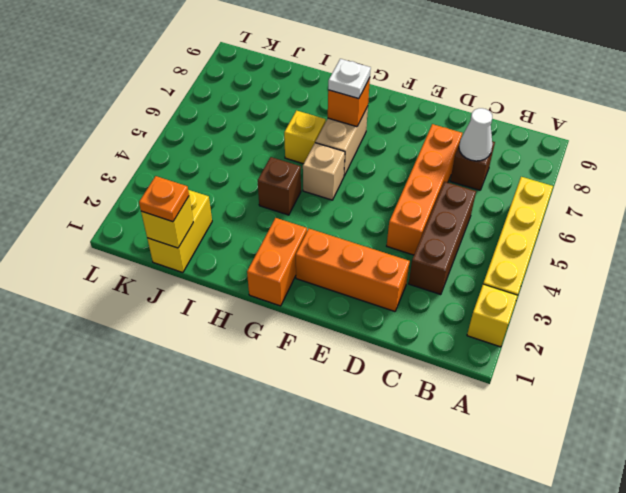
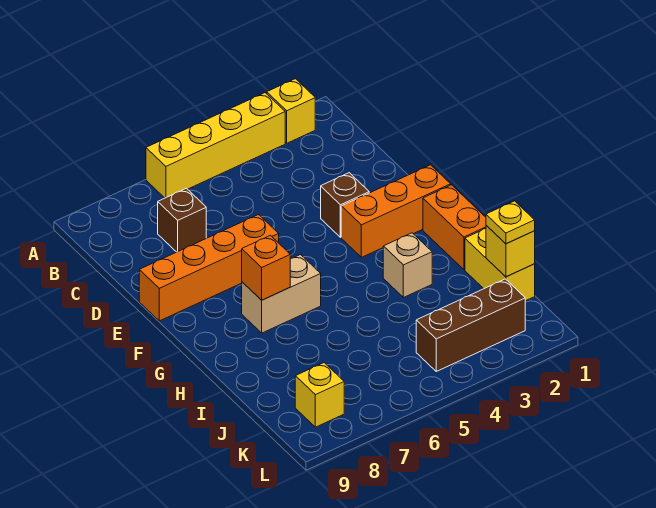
brown 1x3 brick [409,182,476,295] -> brown 1x3 brick moved to [416,279,525,371]
white 1x1 cone [459,108,492,161] -> none
orange 1x3 brick [296,228,410,311] -> orange 1x3 brick turned to [341,165,451,257]
orange 1x4 brick [387,124,462,255] -> orange 1x4 brick moved to [139,215,279,321]
orange 1x2 brick [247,218,307,306] -> orange 1x2 brick turned to [423,185,486,270]
tan 1x1 brick [303,143,345,200] -> tan 1x1 brick moved to [383,233,432,298]
white 1x1 plate [328,59,371,99] -> none
brown 1x1 brick [258,157,301,215] -> brown 1x1 brick moved to [321,173,369,237]
yellow 1x1 brick [284,111,326,164] -> yellow 1x1 brick moved to [295,363,344,427]
yellow 1x2 brick [147,190,212,273] -> yellow 1x2 brick turned to [465,229,535,301]
orange 1x1 plate [139,176,189,222] -> yellow 1x1 plate [486,201,535,244]

